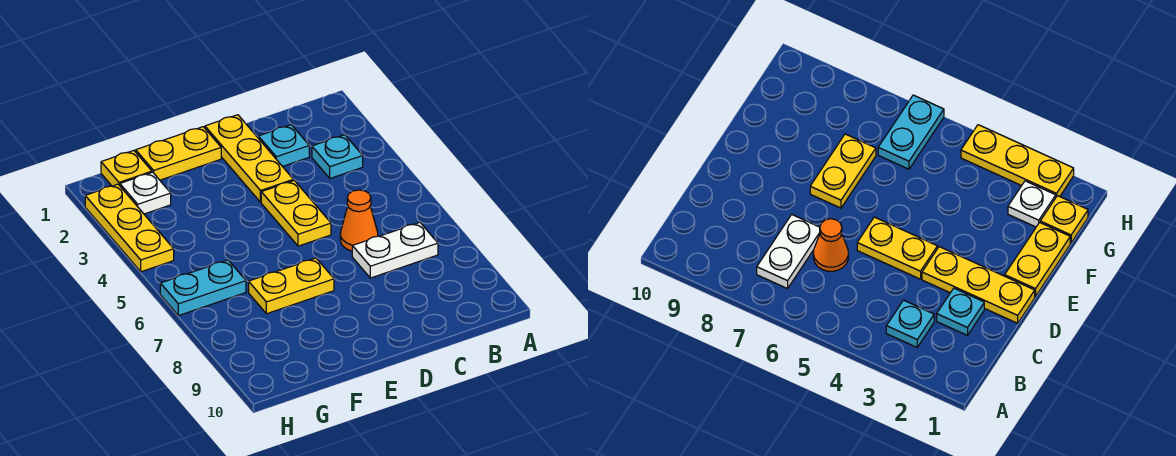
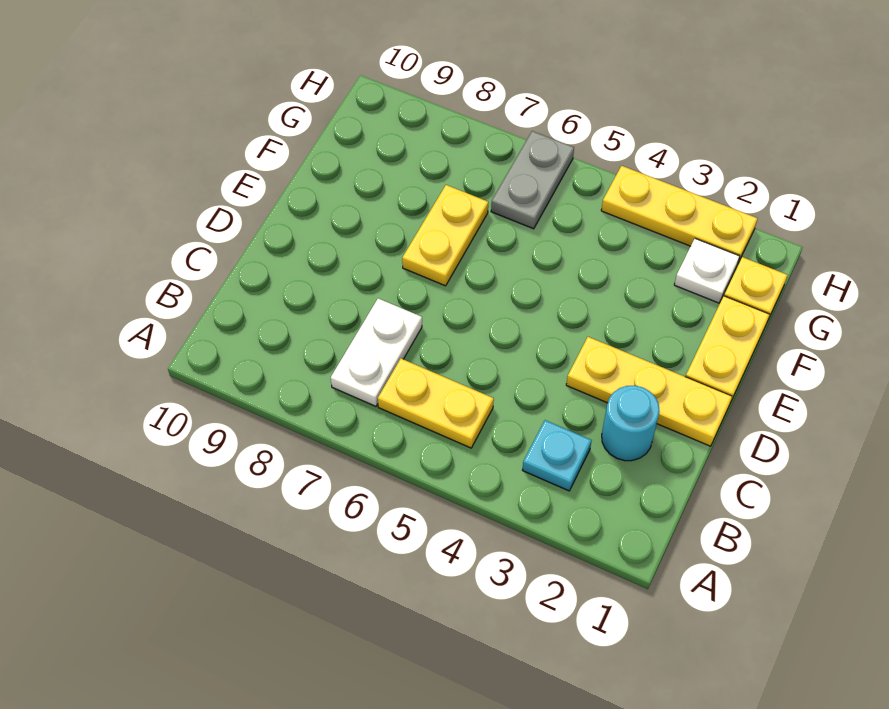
cyan 1x1 plate [258,125,309,166] -> cyan 1x1 round brick [602,386,660,461]
orange 1x1 cone [340,190,378,251] -> none
yellow 1x2 plate [261,181,331,246] -> yellow 1x2 plate moved to [378,359,494,448]
cyan 1x2 plate [160,260,246,316] -> grey 1x2 plate [491,131,574,229]

